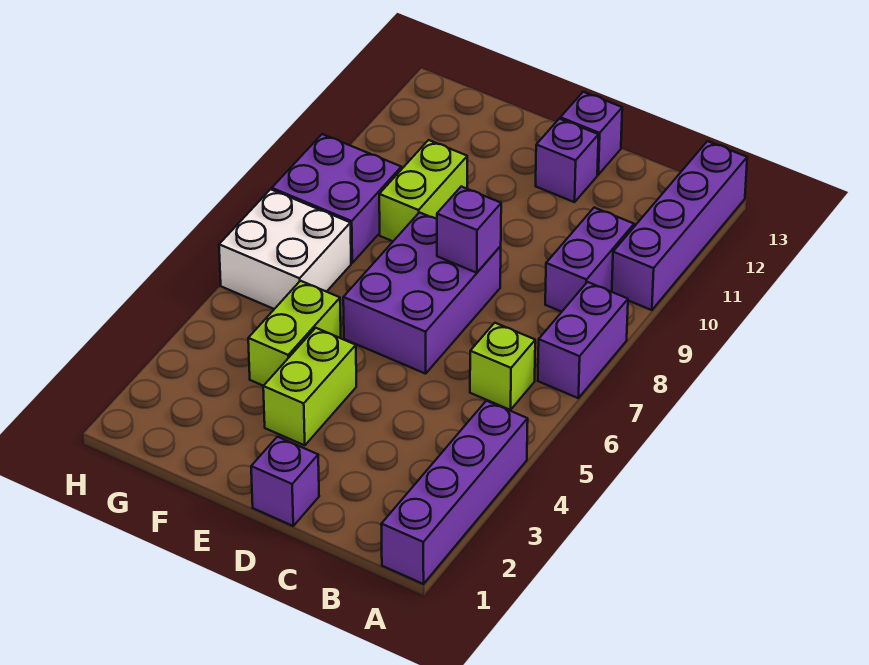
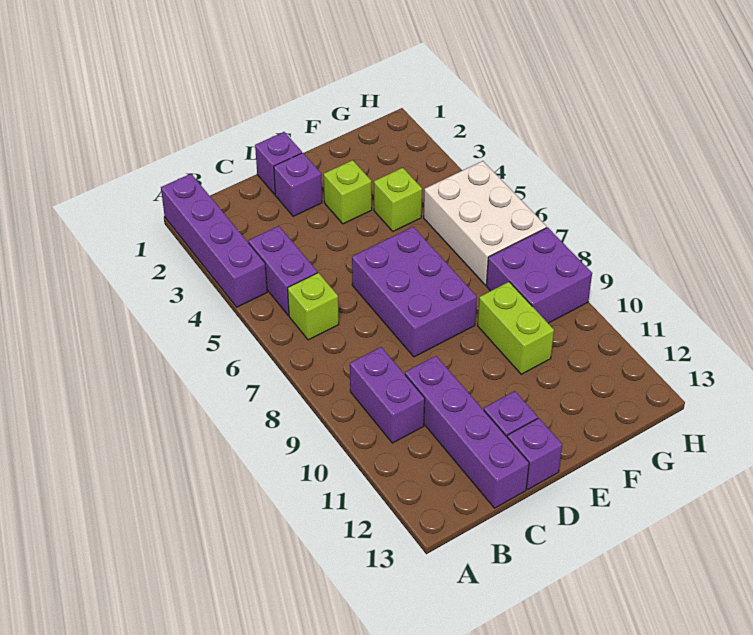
purple 1x2 brick [538,282,628,398] -> purple 1x2 brick moved to [248,226,318,315]
purple 1x4 brick [612,141,747,310] -> purple 1x4 brick moved to [405,356,529,508]
purple 1x1 brick [437,187,501,273] -> purple 1x1 brick moved to [274,153,322,216]
lime 1x2 brick [263,328,356,445] -> lime 1x1 brick [324,160,372,224]
lime 1x2 brick [248,281,341,386] -> lime 1x1 brick [374,168,422,231]
white 2x2 brick [219,189,351,309] -> white 2x3 brick [424,161,547,285]

